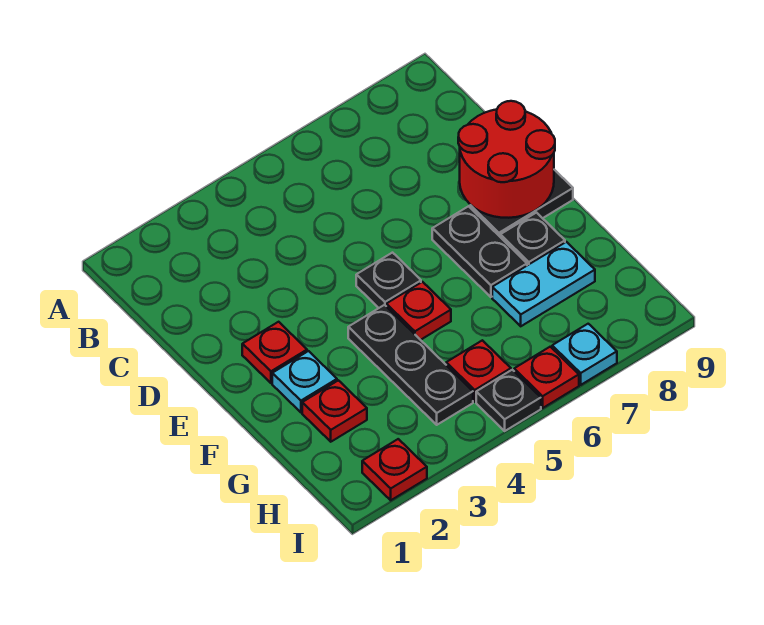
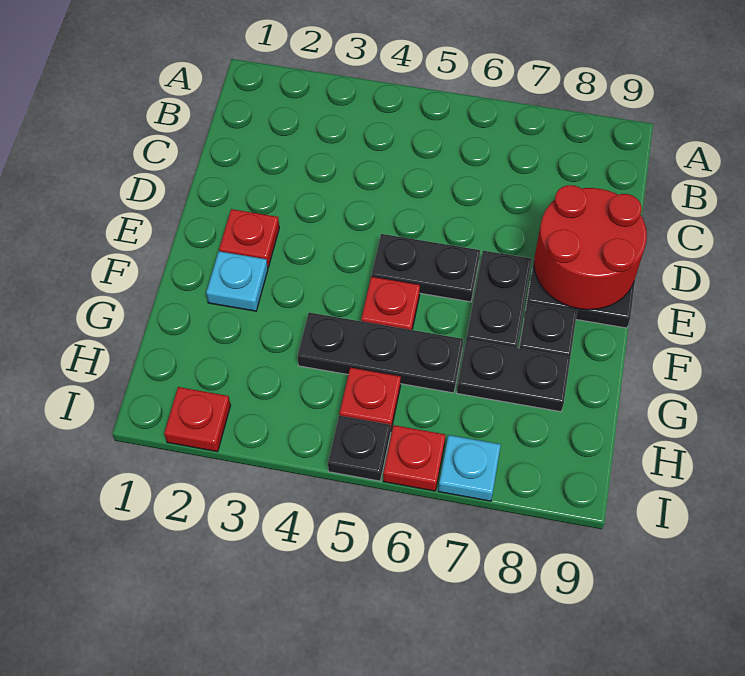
black 1x1 plate [356,253,421,308] -> black 1x2 plate [372,234,480,302]
black 1x3 plate [348,305,473,425] -> black 1x3 plate turned to [298,313,463,393]
red 1x1 plate [302,380,367,442] -> none
cyan 1x2 plate [492,242,595,326] -> black 1x2 plate [457,339,570,412]

